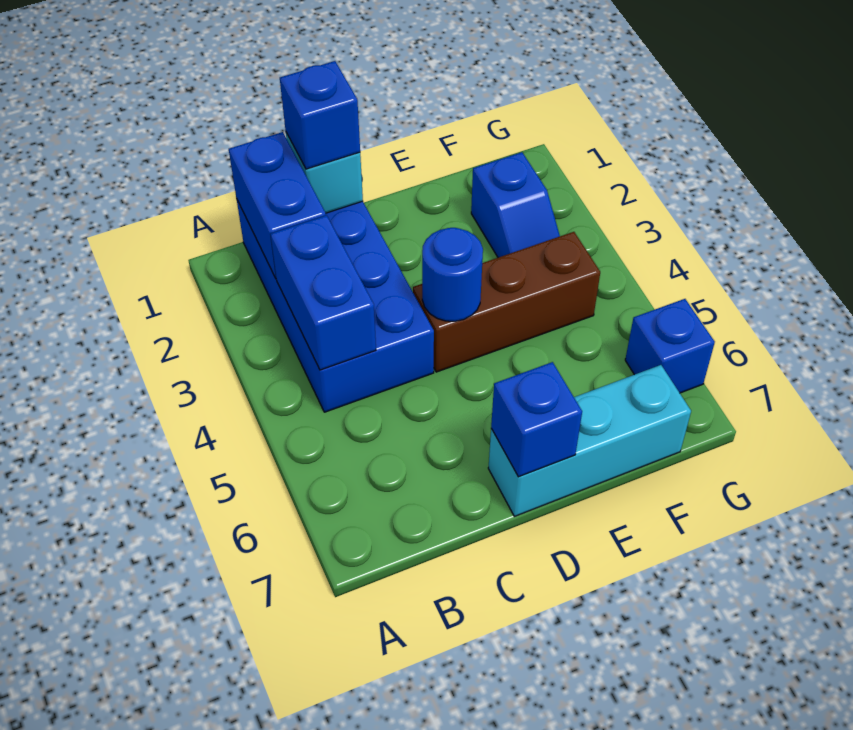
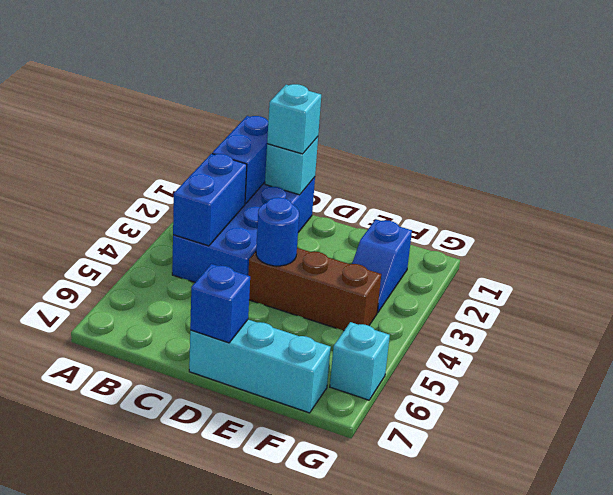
blue 1x1 brick [280,61,360,169] -> cyan 1x1 brick [267,84,321,154]
blue 1x1 brick [625,299,715,393] -> cyan 1x1 brick [330,322,390,400]

